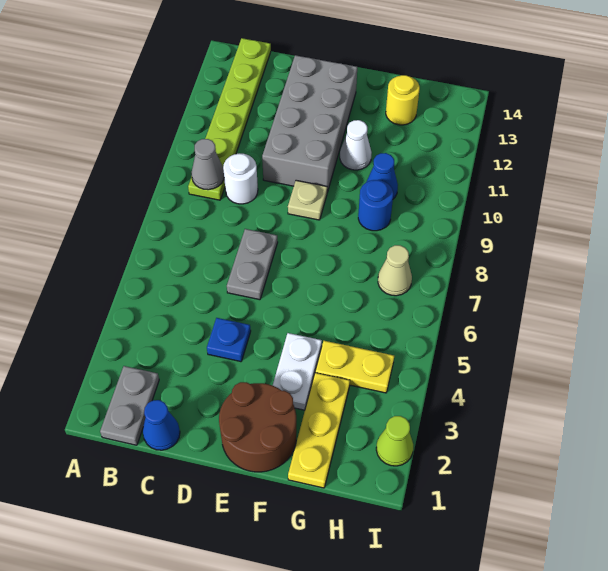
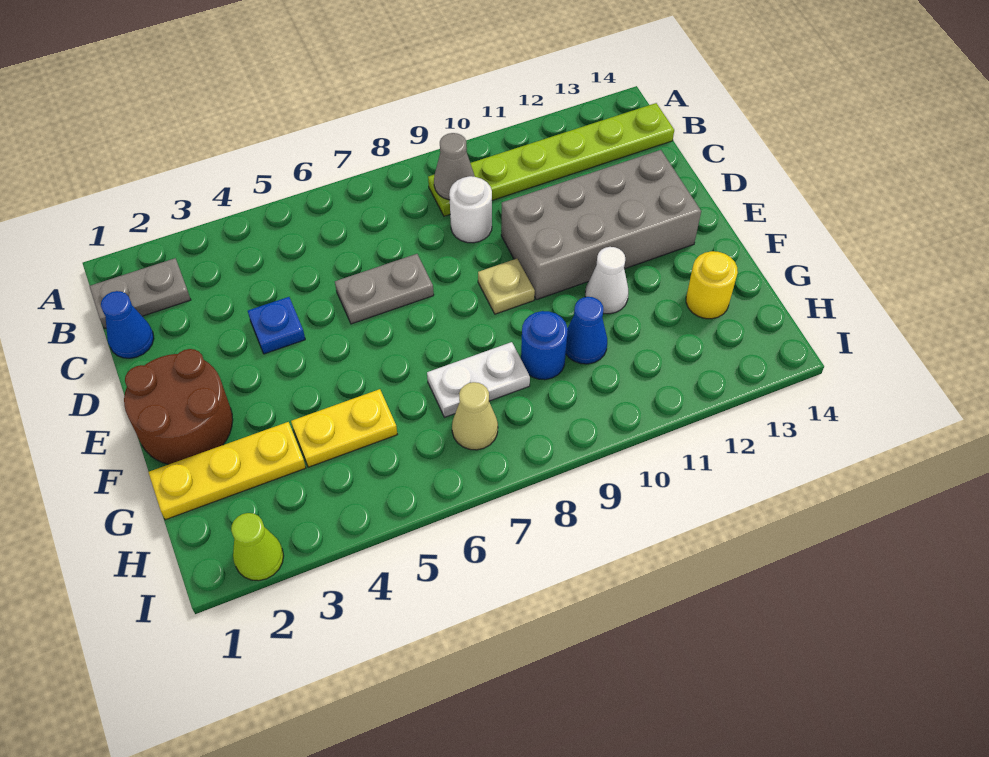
white 1x2 plate [273,333,322,410] -> white 1x2 plate moved to [427,342,530,417]
yellow 1x2 plate [315,341,394,393] -> yellow 1x2 plate turned to [291,389,397,467]

